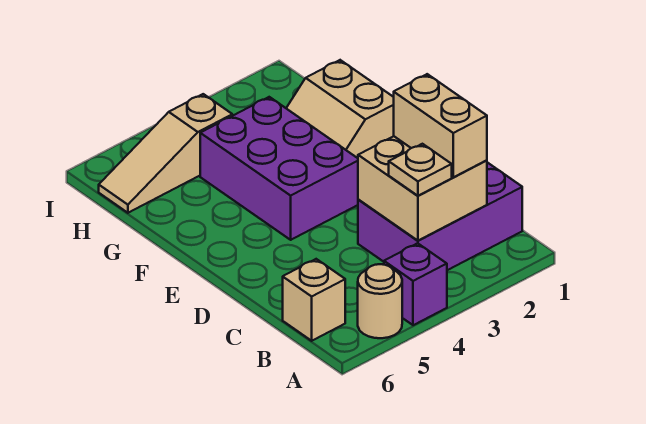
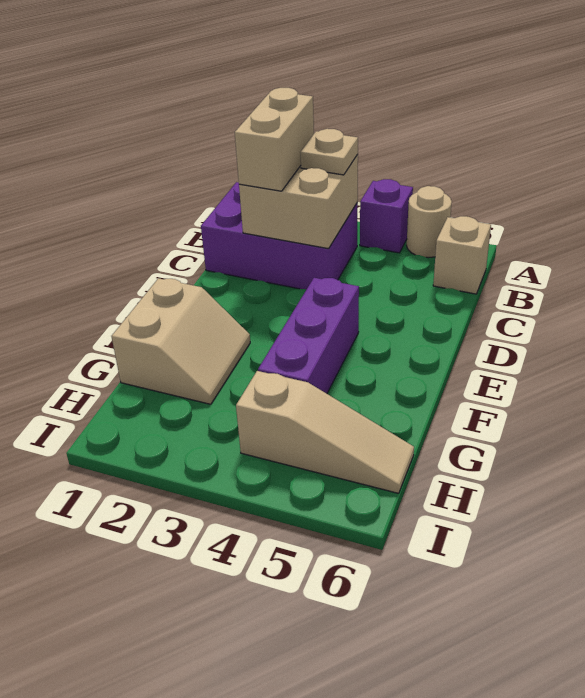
purple 2x3 brick [200,97,358,240] -> purple 1x3 brick [258,278,359,394]

